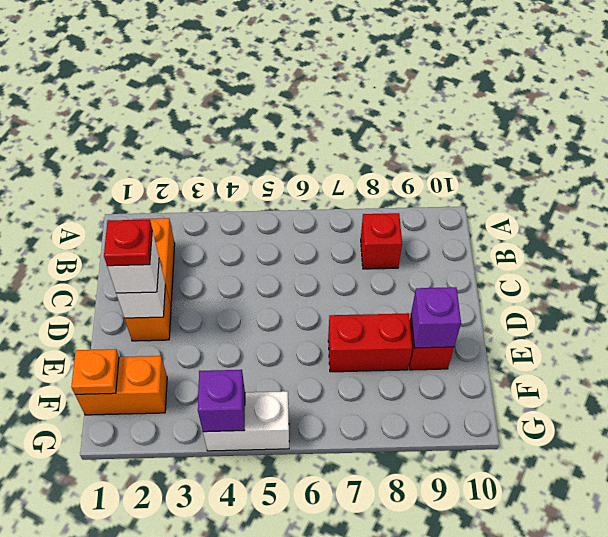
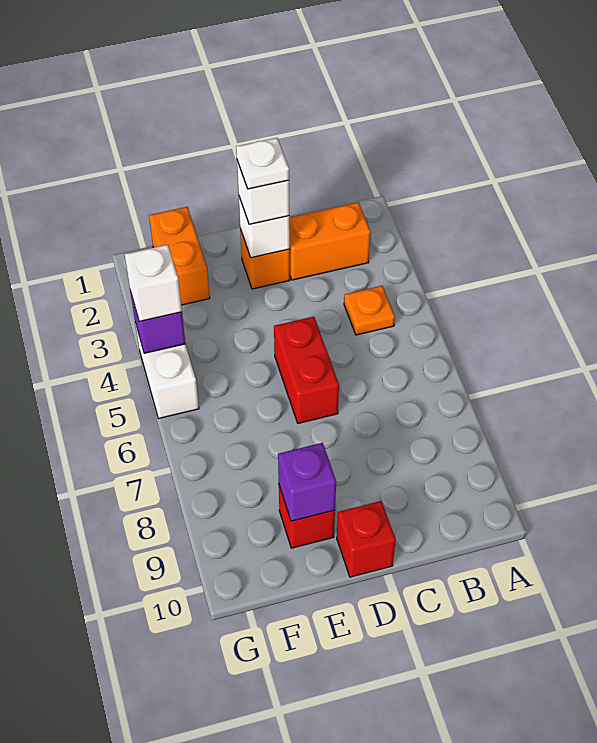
red 1x1 brick [361,213,402,269] -> red 1x1 brick moved to [337,501,396,577]
red 1x1 plate [104,220,152,266] -> white 1x1 plate [236,138,289,189]
red 1x2 brick [328,313,412,372] -> red 1x2 brick moved to [274,317,339,423]
orange 1x1 plate [71,349,119,394] -> orange 1x1 plate moved to [344,286,395,335]
none -> white 1x1 brick [125,245,182,322]

